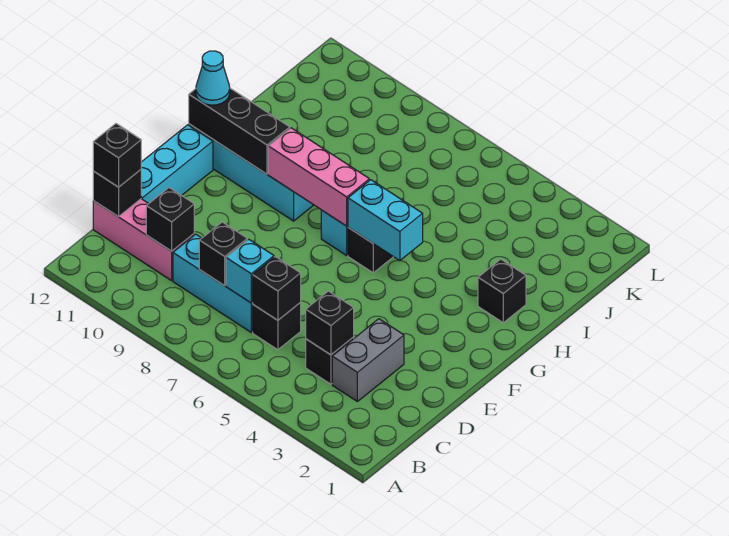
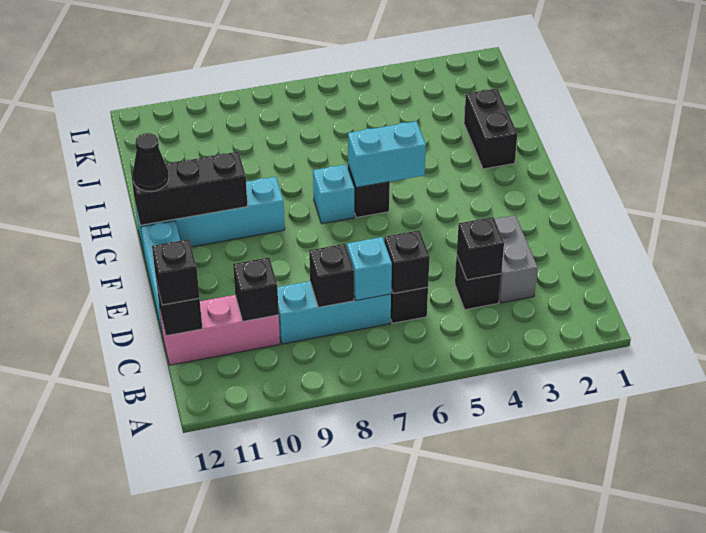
pink 1x3 brick [268,128,369,226] -> none
cyan 1x1 cone [196,51,230,105] -> black 1x1 cone [133,133,169,191]
black 1x1 brick [478,259,526,323] -> black 1x2 brick [464,88,517,169]

